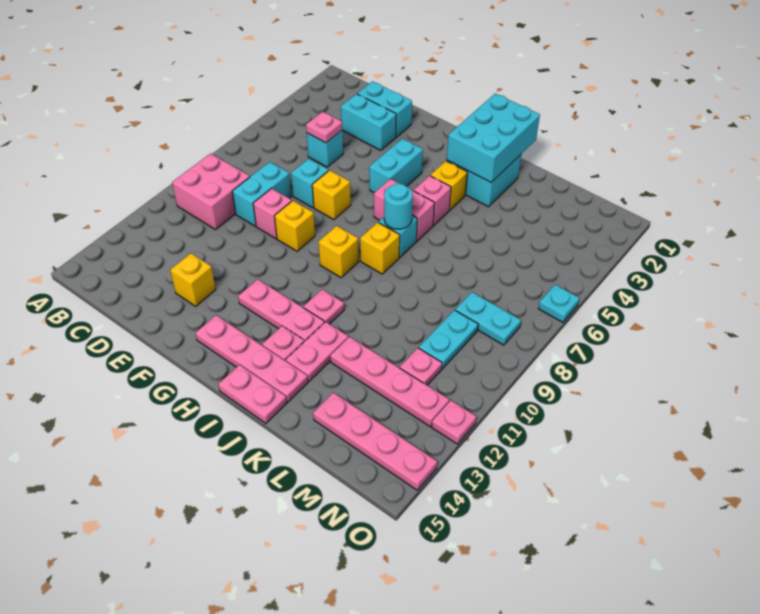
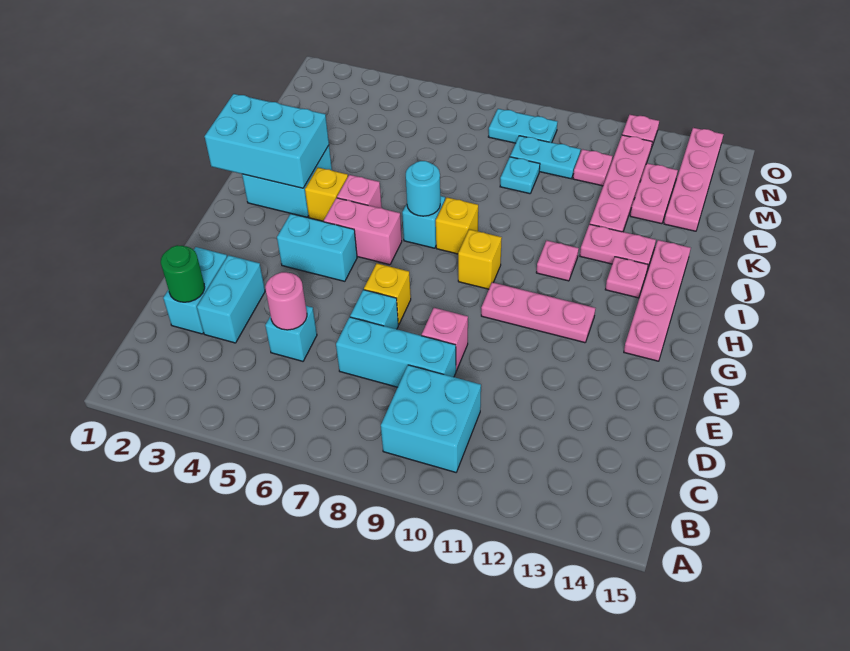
pink 2x2 brick [172,154,250,229] -> cyan 2x2 brick [381,365,481,472]
none -> green 1x1 round brick [161,245,205,302]
pink 1x1 plate [306,112,342,143] -> pink 1x1 round brick [265,272,307,330]
cyan 1x2 brick [232,162,291,226] -> cyan 1x3 brick [336,317,456,387]
yellow 1x1 brick [170,253,216,306] -> none
yellow 1x1 brick [275,201,315,251] -> none
pink 1x3 plate [238,279,325,342] -> pink 1x3 plate turned to [481,282,595,343]
pink 1x2 brick [374,179,434,241] -> pink 1x2 brick turned to [324,198,402,265]
pink 1x2 plate [218,365,287,423] -> pink 1x2 plate moved to [630,163,678,224]
cyan 1x2 plate [455,292,521,345] -> cyan 1x2 plate turned to [488,109,557,143]
cyan 1x1 plate [538,285,579,322] -> cyan 1x1 plate moved to [500,157,540,194]

